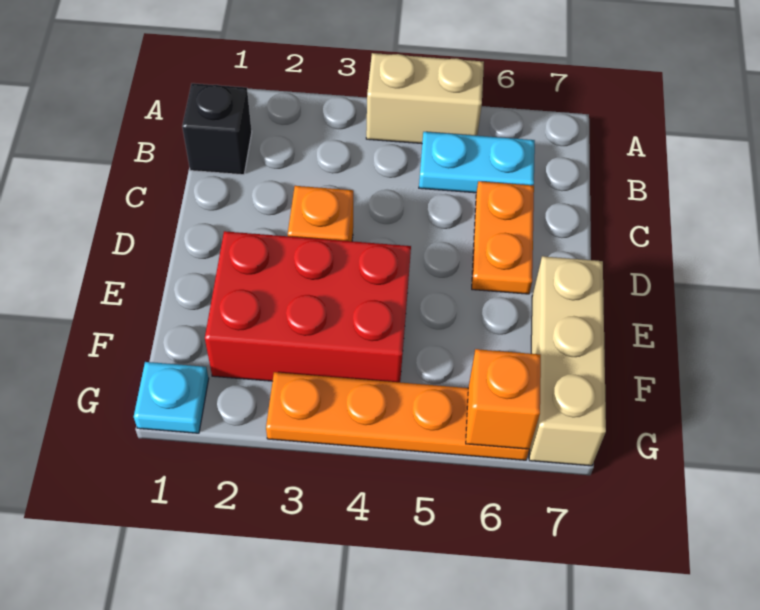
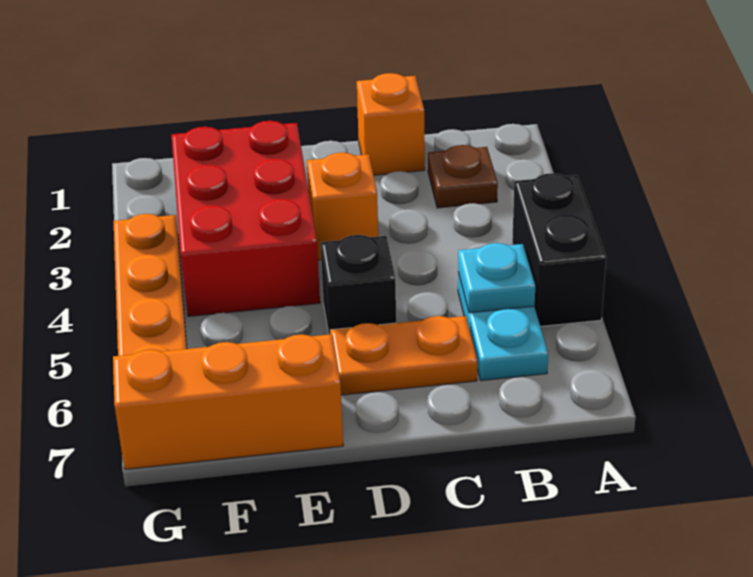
tan 1x2 brick [366,53,484,144] -> black 1x2 brick [512,173,606,327]
black 1x1 brick [182,83,252,175] -> black 1x1 brick moved to [321,235,396,335]
none -> brown 1x1 plate [428,145,498,208]
tan 1x3 brick [529,256,606,466] -> orange 1x3 brick [113,334,343,469]
cyan 1x1 plate [134,362,209,433] -> cyan 1x1 plate moved to [458,243,535,313]
orange 1x1 brick [466,349,541,449] -> orange 1x1 brick moved to [357,73,425,175]

